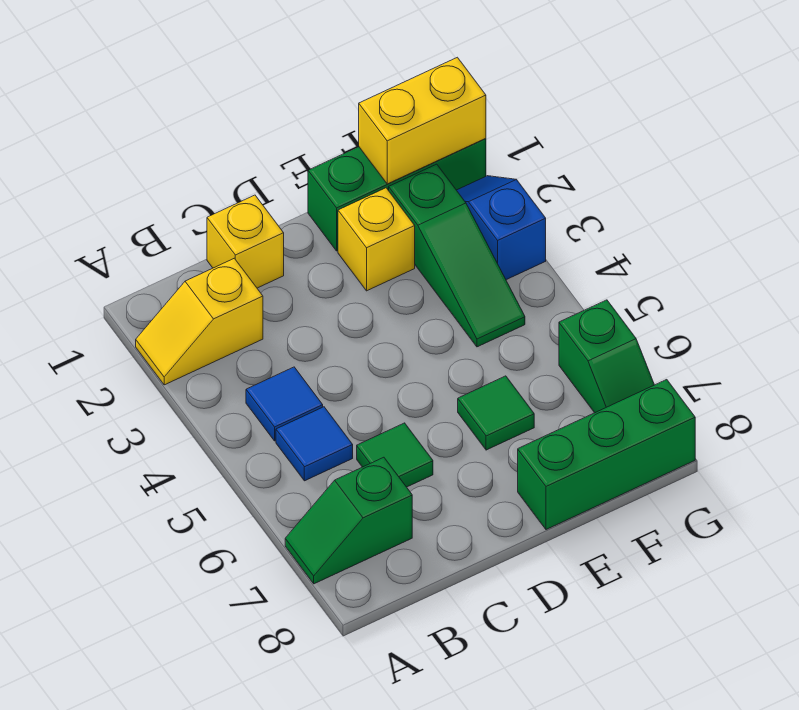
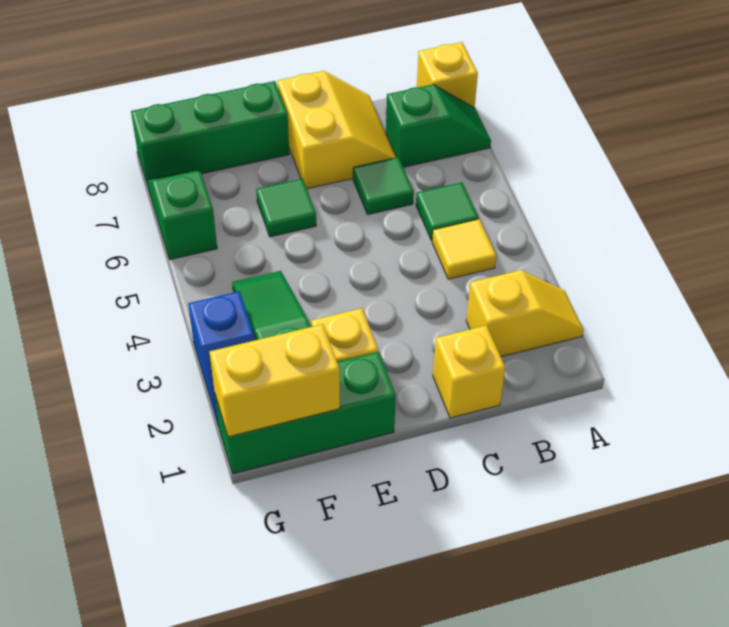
none -> yellow 1x1 brick [417,42,478,108]
blue 1x1 tile [246,367,323,441] -> yellow 1x1 tile [432,219,496,279]
blue 1x1 tile [276,407,353,481] -> green 1x1 tile [416,182,479,241]
none -> yellow 2x2 slope [277,71,396,189]

